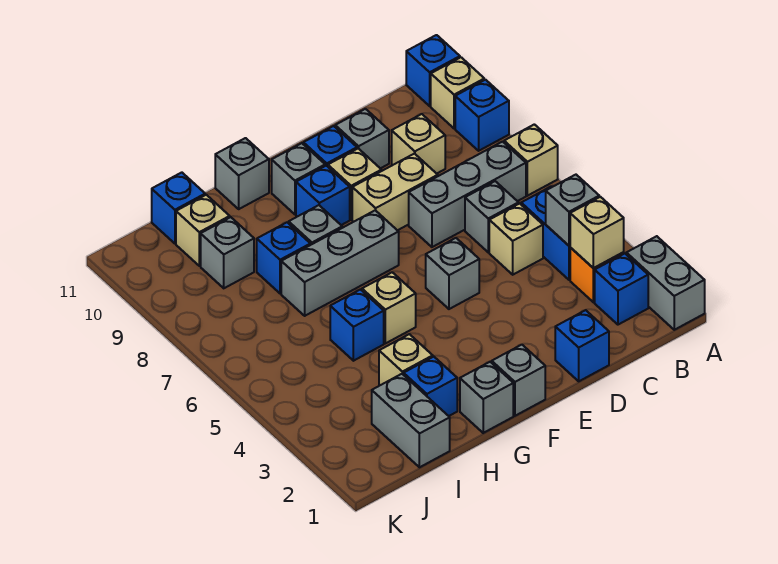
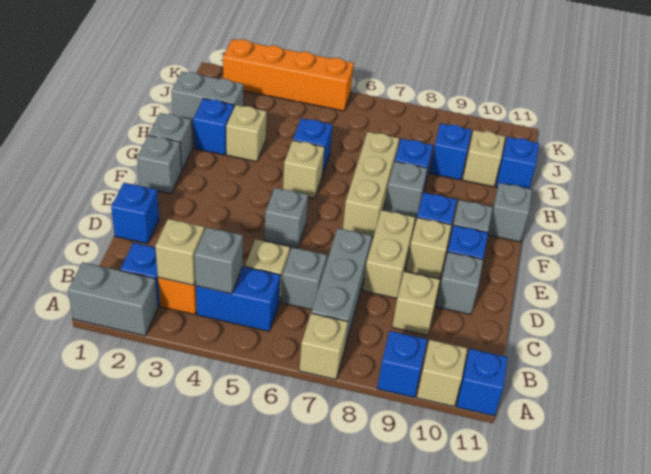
grey 1x3 brick [281,210,399,316] -> tan 1x3 brick [343,132,399,237]
grey 1x1 brick [201,217,254,288] -> blue 1x1 brick [430,123,472,180]
none -> orange 1x4 brick [223,39,354,111]

